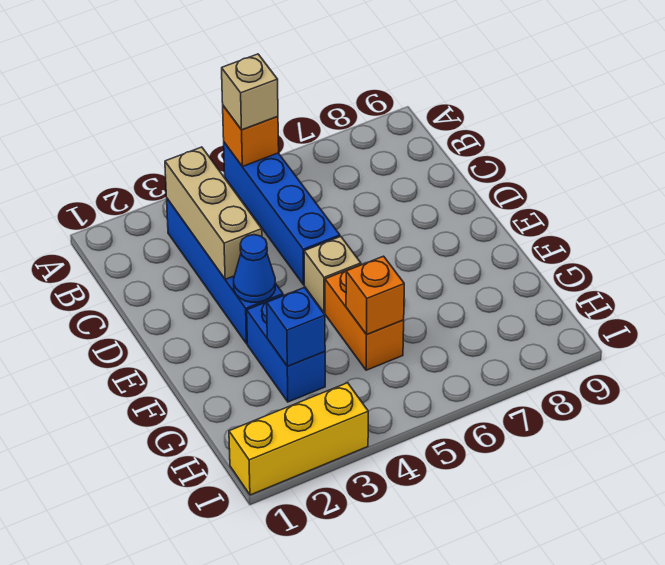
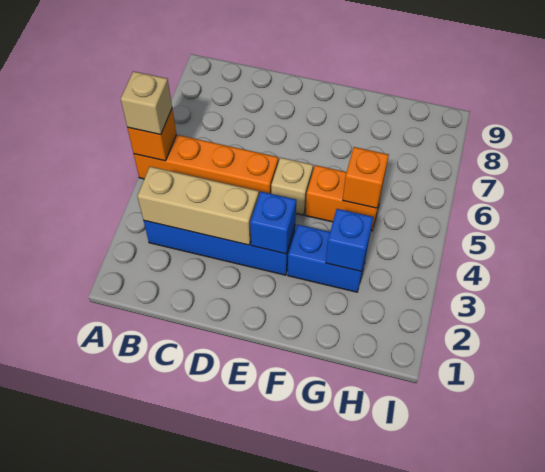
blue 1x4 brick [224,143,340,285] -> orange 1x4 brick [134,135,278,194]
blue 1x1 cone [234,235,275,302] -> blue 1x1 brick [250,192,296,254]
yellow 1x3 brick [229,383,368,495] -> none

